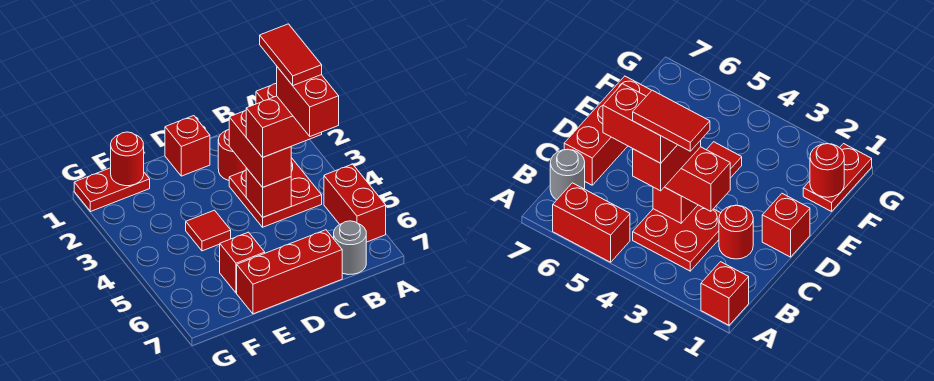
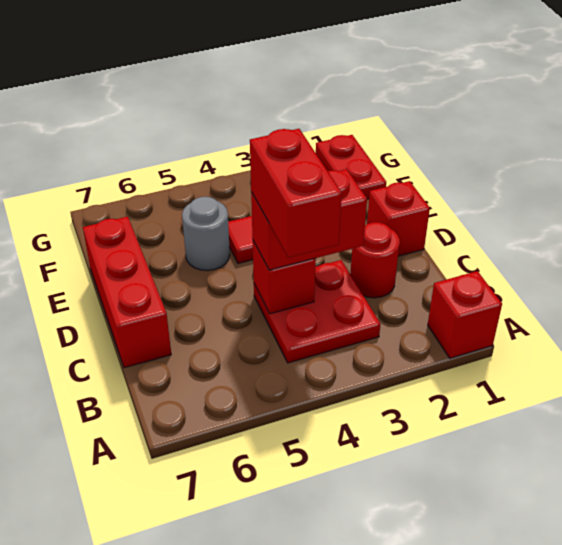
red 1x2 brick [324,164,386,242] -> none
red 1x2 tile [260,24,322,85] -> none
red 1x2 brick [276,67,339,136] -> none
grey 1x1 round brick [334,221,366,275] -> grey 1x1 round brick moved to [182,197,230,271]
red 1x1 brick [220,232,265,293] -> none
red 1x1 round brick [111,132,144,186] -> none

